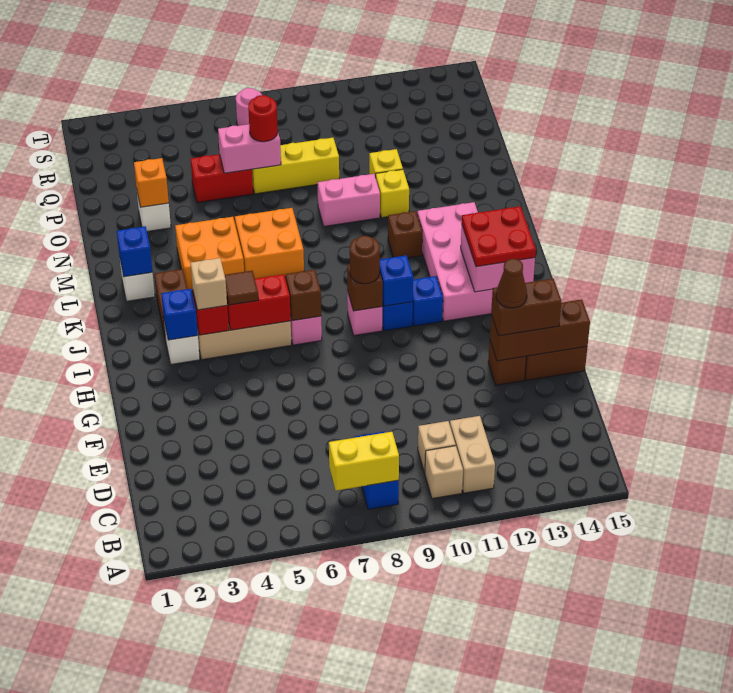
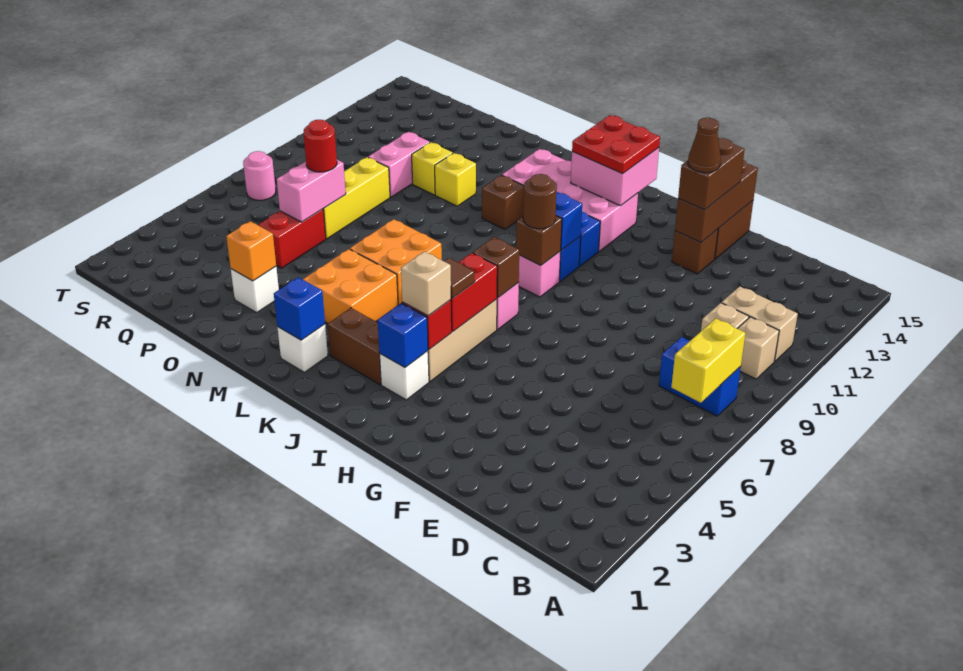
pink 1x2 brick [317,174,380,226] -> pink 1x2 brick moved to [368,132,430,197]

